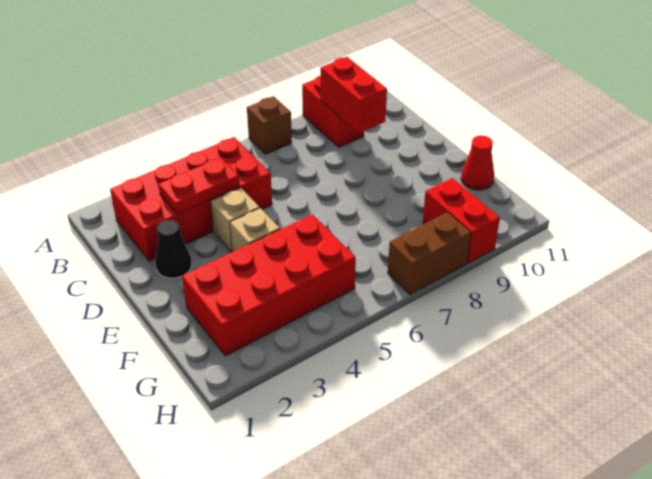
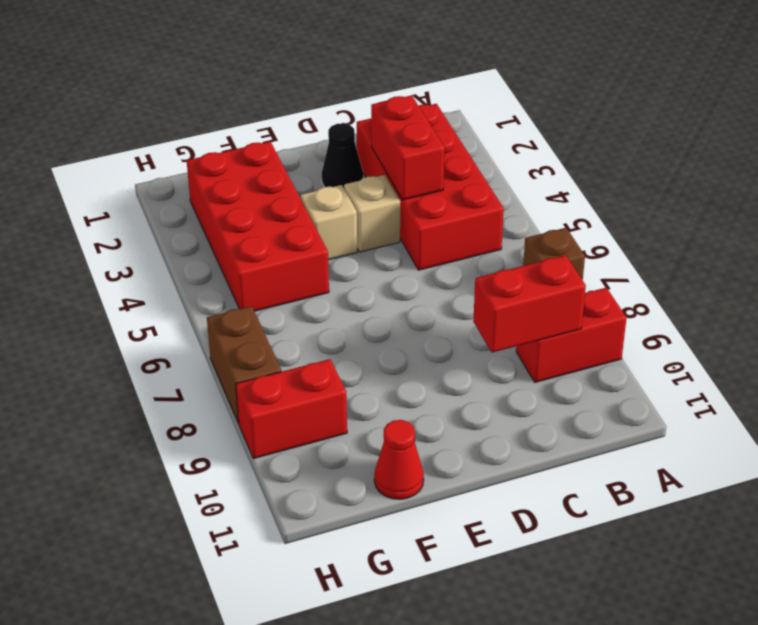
red 1x2 plate [158,157,240,214] -> red 1x2 brick [371,95,445,200]

